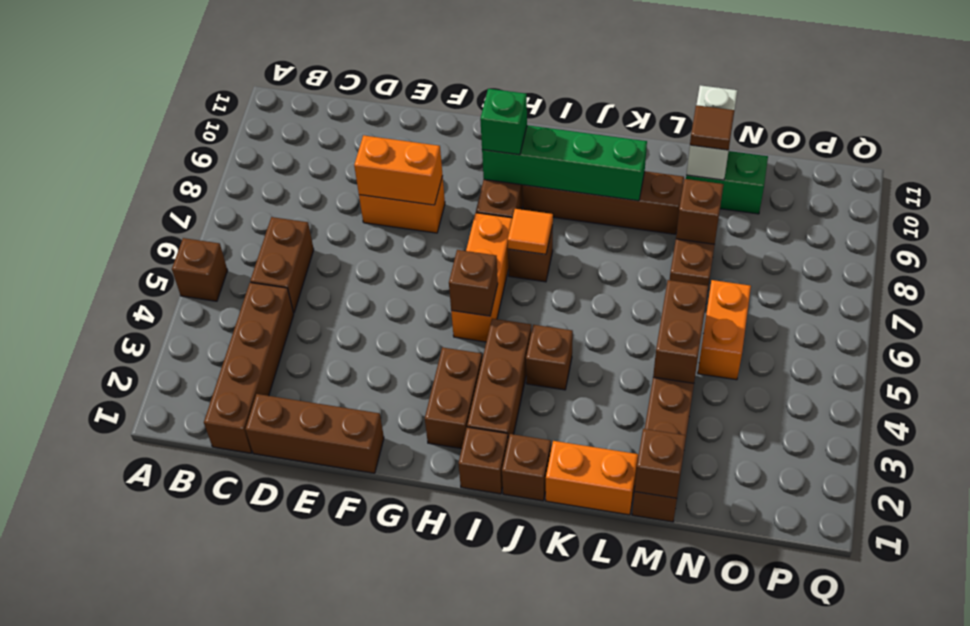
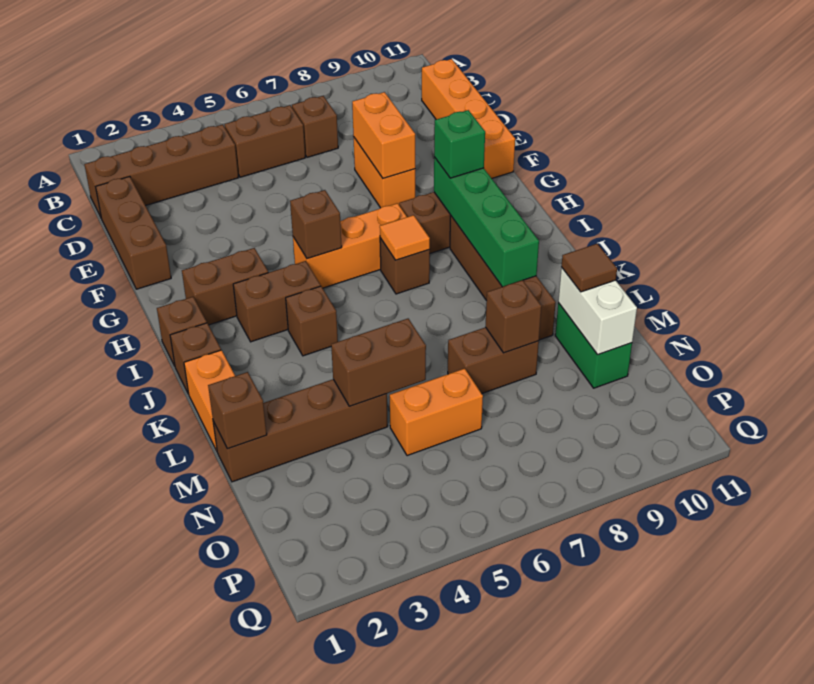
brown 1x1 brick [172,238,228,301] -> brown 1x1 brick moved to [292,96,338,157]
none -> orange 1x4 brick [422,59,515,178]
brown 1x3 brick [467,319,531,440] -> brown 1x2 brick [233,261,321,342]
white 1x2 brick [686,85,738,180] -> white 1x2 brick turned to [558,267,637,355]

